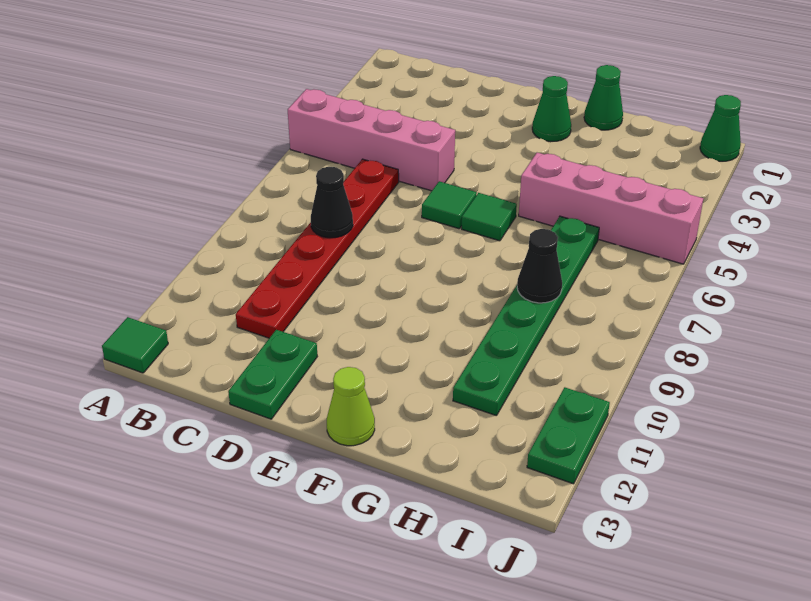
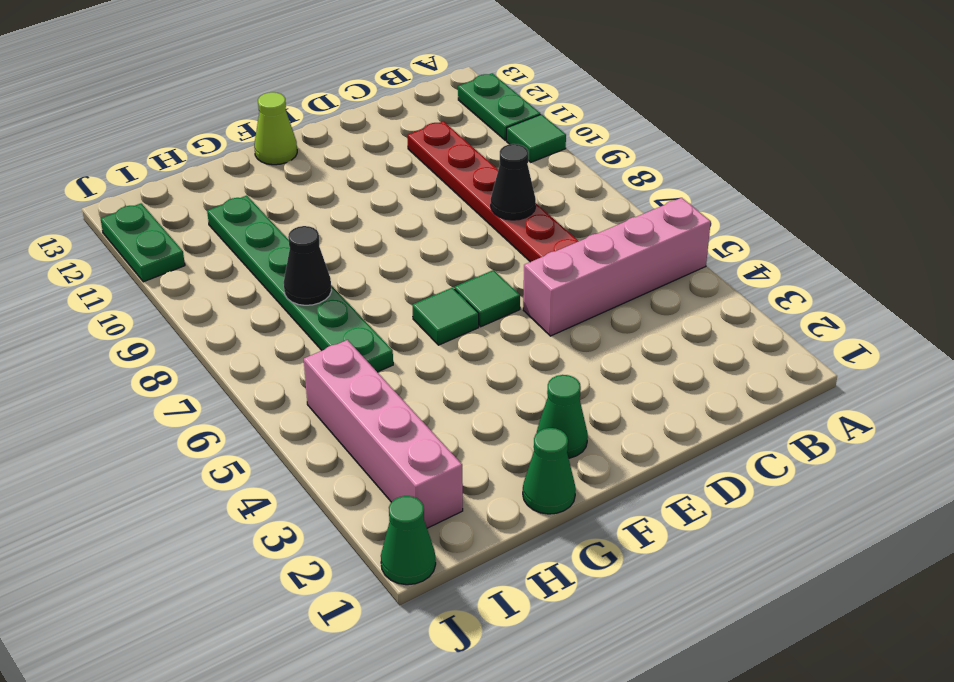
green 1x1 tile [102,317,168,373] -> green 1x1 tile moved to [507,114,566,162]
green 1x2 plate [228,330,317,419] -> green 1x2 plate moved to [458,73,540,141]
pink 1x4 brick [519,153,703,264] -> pink 1x4 brick turned to [304,340,463,528]

